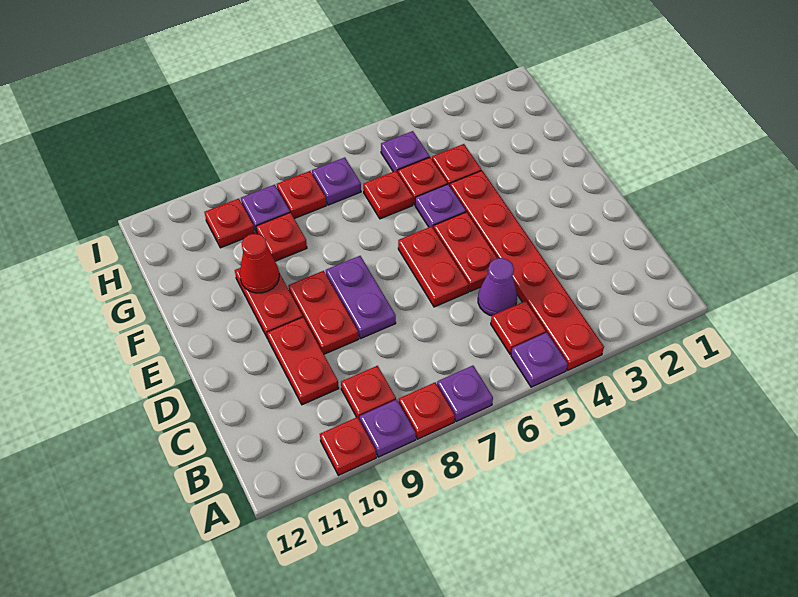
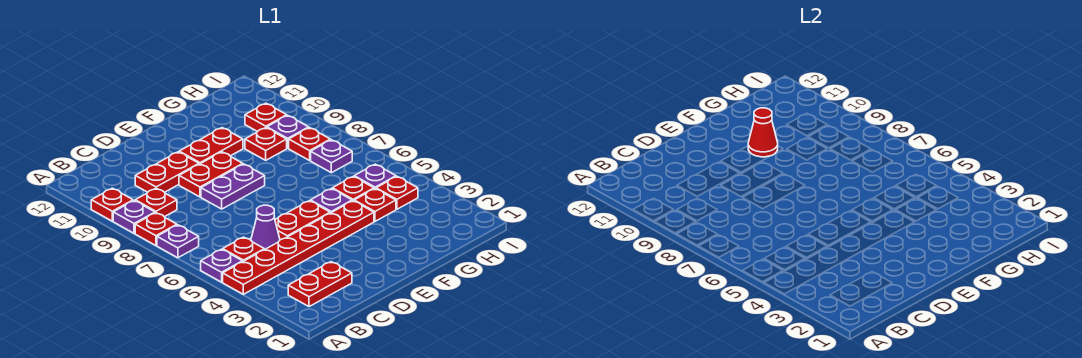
red 1x2 plate [398,226,469,307] -> red 1x2 plate moved to [288,262,352,307]
red 1x1 plate [363,171,413,219] -> red 1x1 plate moved to [376,177,418,209]

